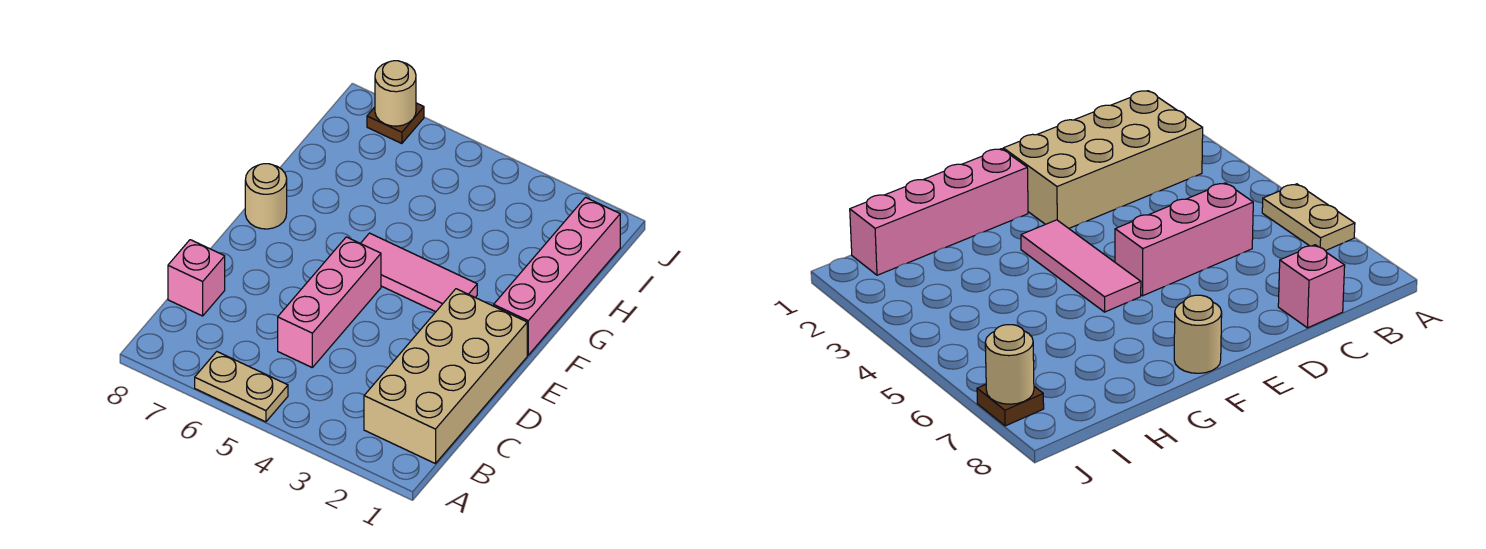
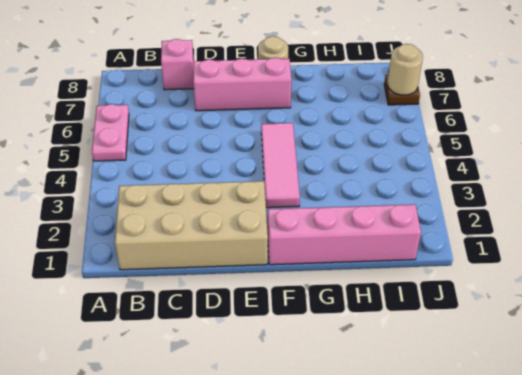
tan 1x2 plate [195,352,288,422] -> pink 1x2 plate [92,104,129,161]
pink 1x3 brick [278,237,381,367] -> pink 1x3 brick moved to [193,58,291,111]

